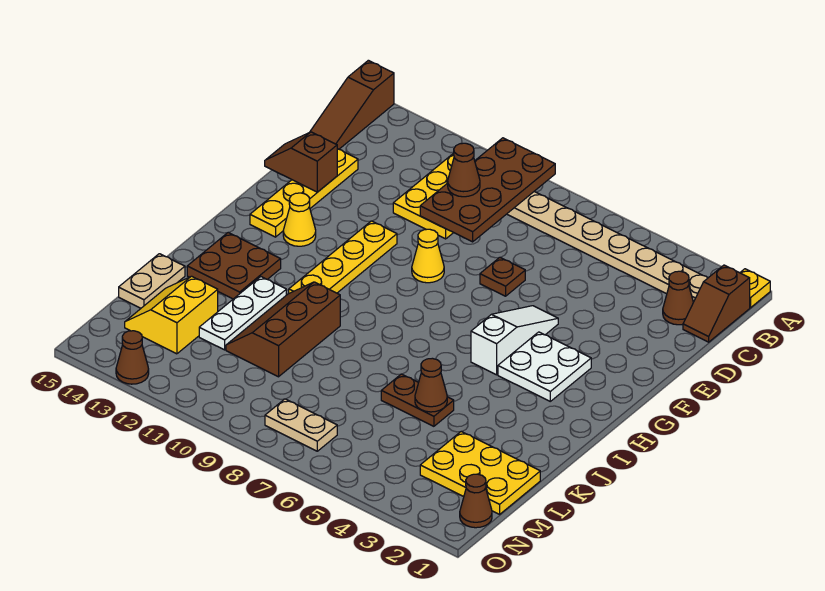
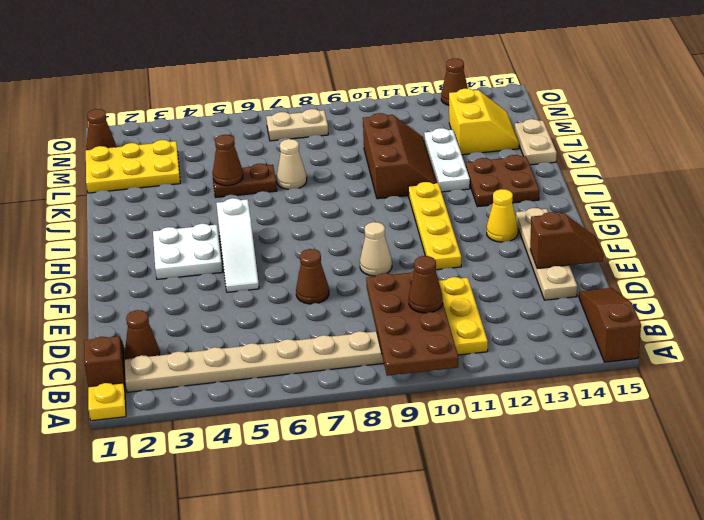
yellow 1x4 plate [250,149,358,237] -> tan 1x4 plate [516,208,577,300]
brown 1x1 plate [480,257,525,296] -> brown 1x1 cone [296,249,329,304]
yellow 1x1 cone [412,229,444,283] -> tan 1x1 cone [360,222,392,276]
none -> tan 1x1 cone [277,139,307,190]

